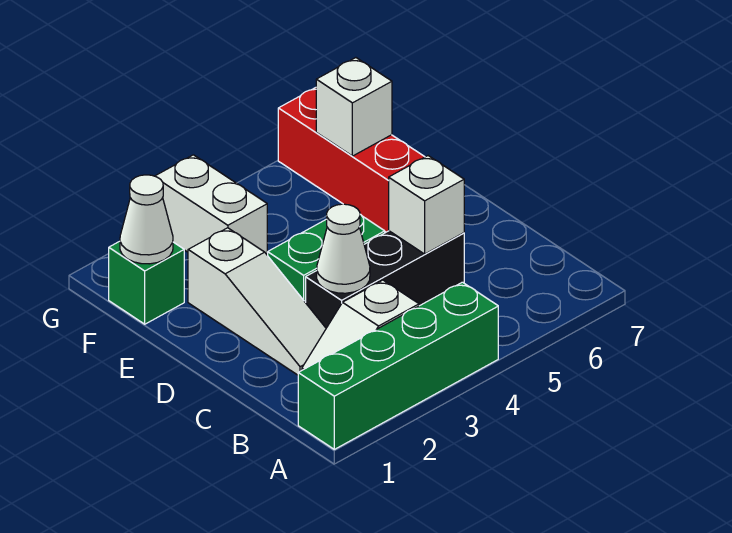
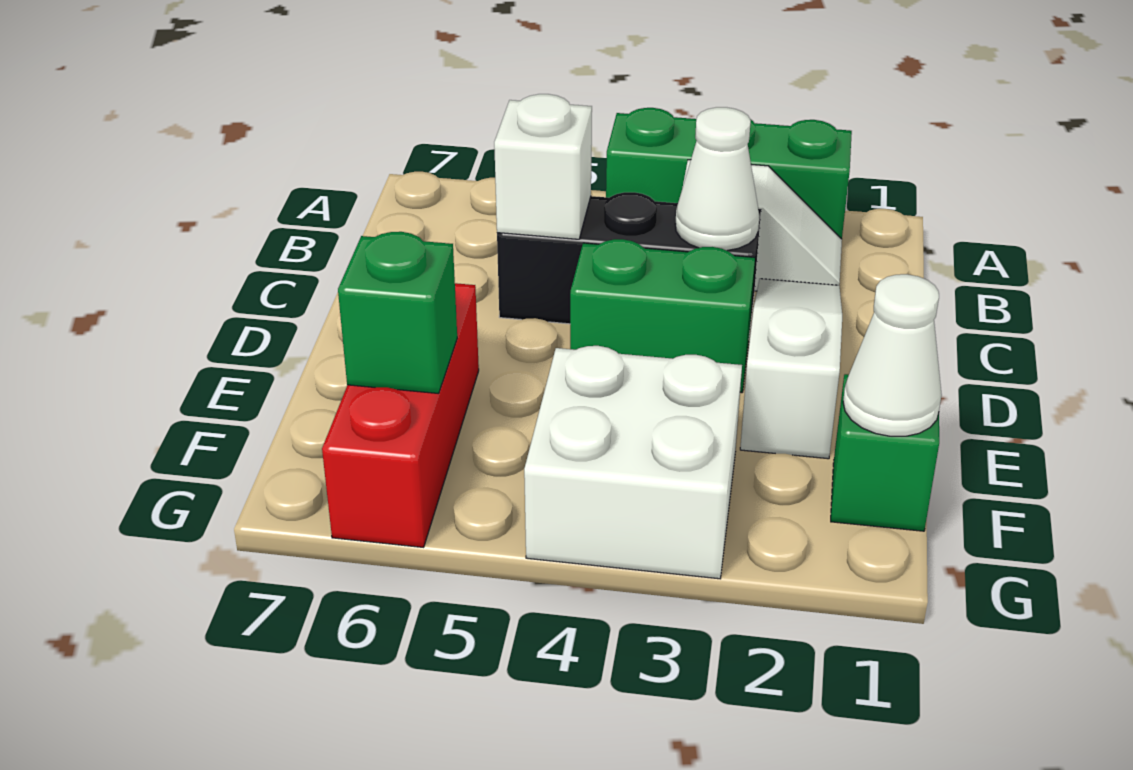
green 1x4 brick [298,282,498,449] -> green 1x3 brick [606,108,852,239]
white 1x2 brick [155,155,267,254] -> white 2x2 brick [524,346,742,579]
white 1x1 brick [316,58,392,156] -> green 1x1 brick [338,232,457,394]

